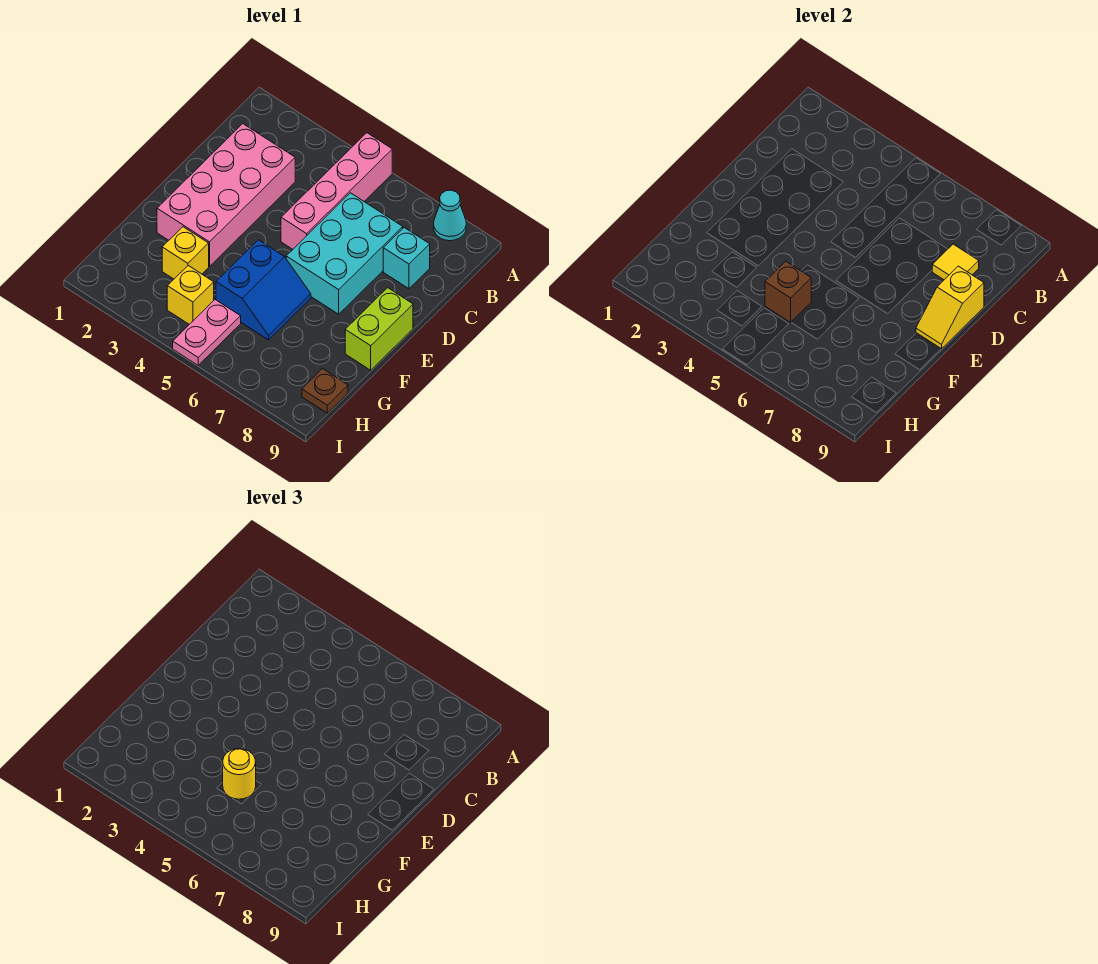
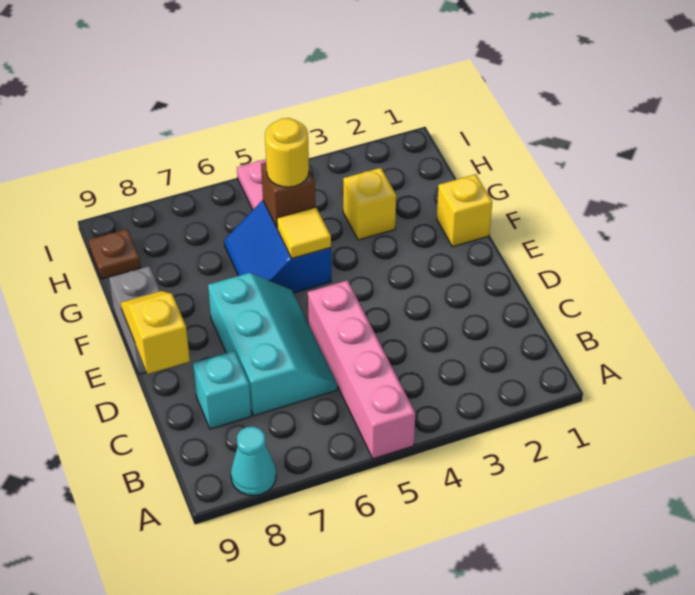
pink 2x4 brick [157,124,295,266] -> none
cyan 2x3 brick [286,193,403,314] -> cyan 2x3 slope [208,273,337,416]
yellow 1x1 tile [932,244,979,280] -> yellow 1x1 tile moved to [277,207,331,258]
lime 1x2 brick [345,288,413,370] -> grey 1x2 brick [109,266,160,374]
yellow 1x1 brick [167,266,214,324] -> yellow 1x1 brick moved to [437,174,492,247]

